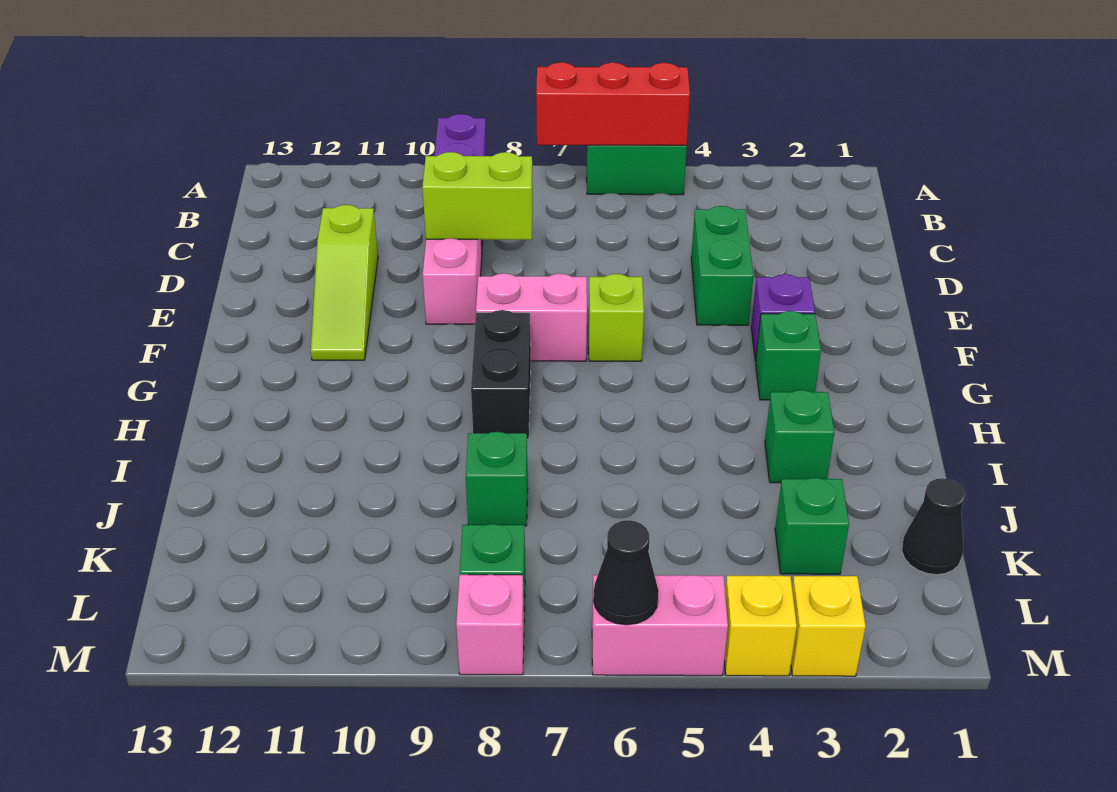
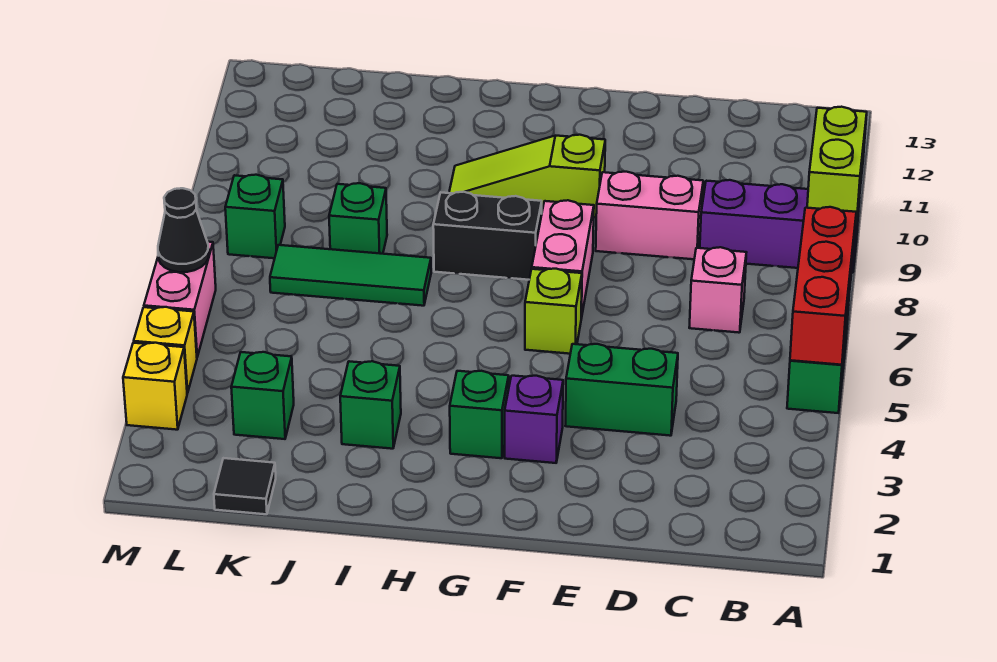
lime 1x2 brick [422,152,533,240] -> lime 1x2 brick moved to [807,107,867,225]
lime 1x3 slope [311,205,378,360] -> lime 1x3 slope moved to [449,135,605,218]
none -> green 1x3 tile [270,245,431,306]
black 1x1 cone [902,478,965,575] -> black 1x1 tile [214,458,276,514]
pink 1x1 brick [456,574,524,675] -> pink 1x1 brick moved to [689,247,746,333]

